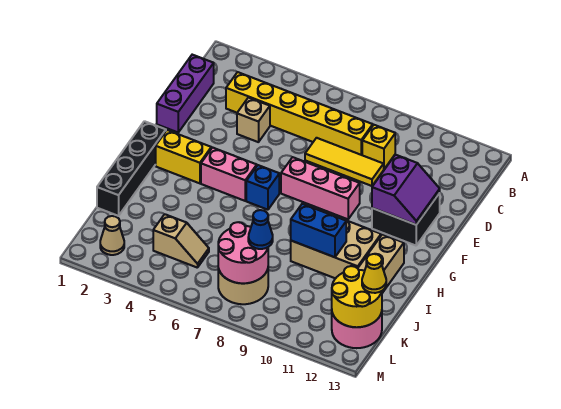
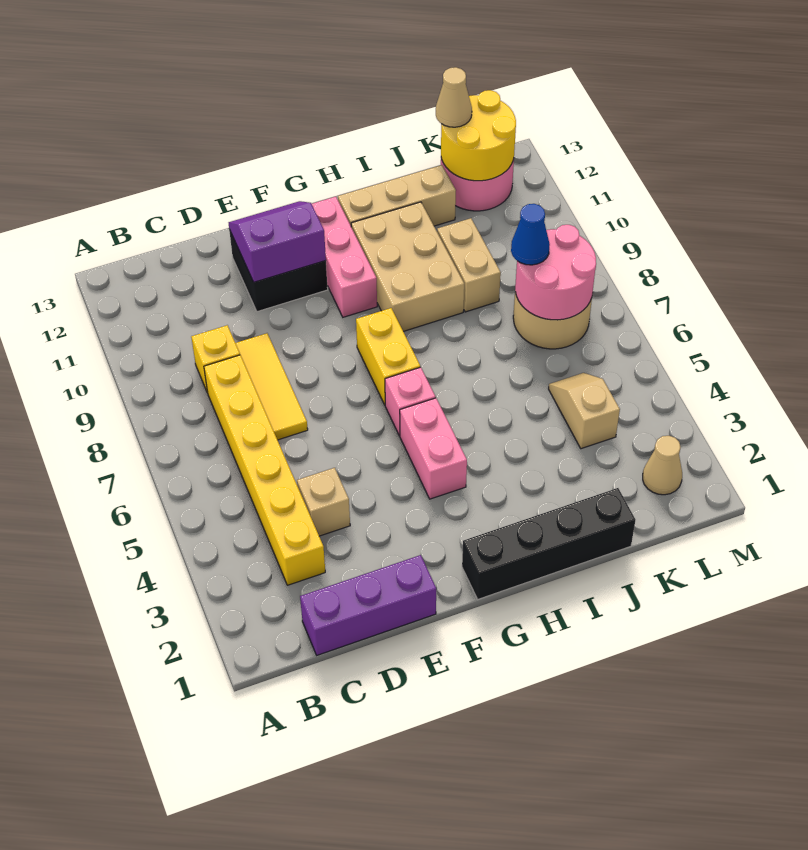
pink 1x3 brick [281,157,360,219] -> pink 1x3 brick moved to [312,197,377,317]
yellow 1x2 brick [156,130,211,183] -> yellow 1x2 brick moved to [356,308,420,405]
blue 1x1 brick [246,165,279,210] -> pink 1x1 brick [385,367,436,436]
blue 1x2 brick [291,204,346,257] -> none
none -> tan 1x2 brick [437,218,501,312]
yellow 1x1 cone [362,254,386,293] -> tan 1x1 cone [436,67,472,127]

